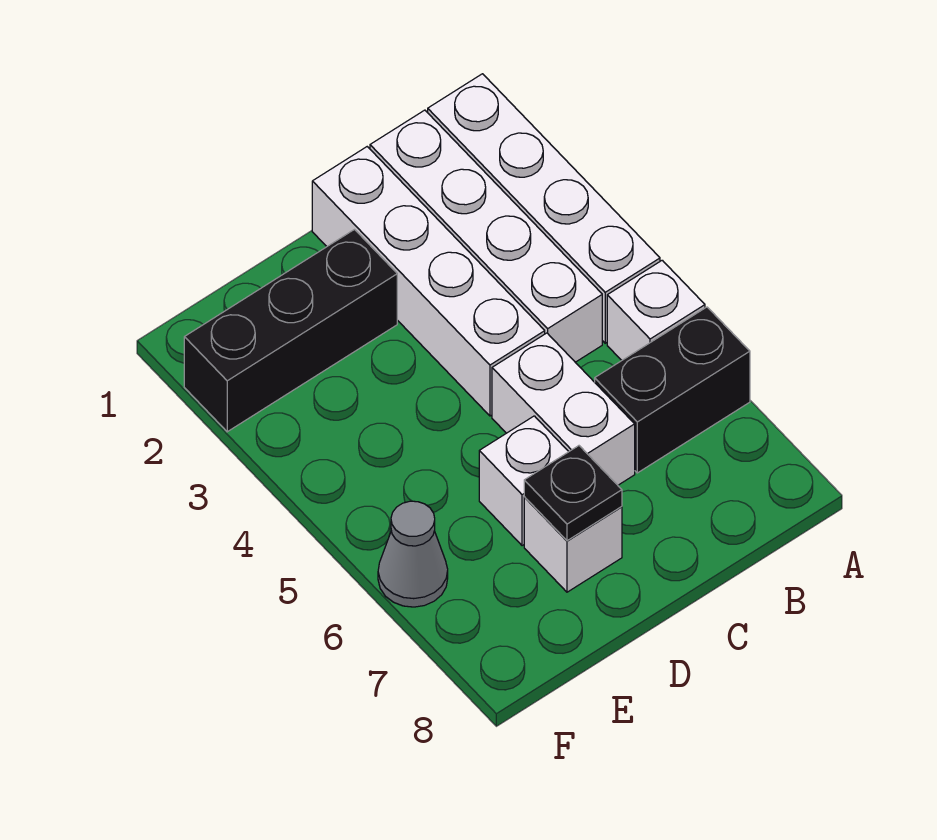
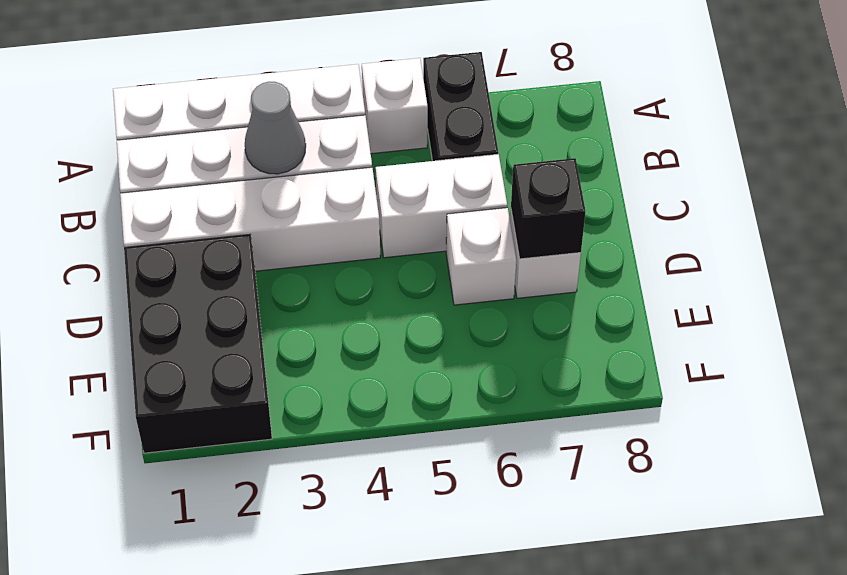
black 1x3 brick [184,230,397,432] -> black 2x3 brick [124,234,272,453]
black 1x1 plate [524,446,622,541] -> black 1x1 brick [511,158,586,259]
grey 1x1 cone [378,501,448,607] -> grey 1x1 cone moved to [245,82,306,174]

